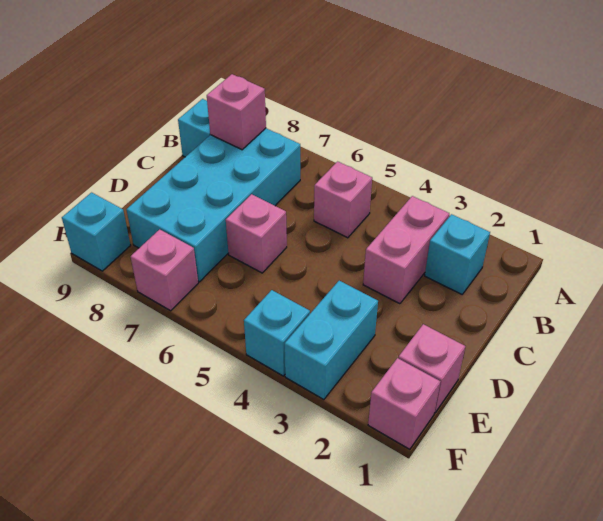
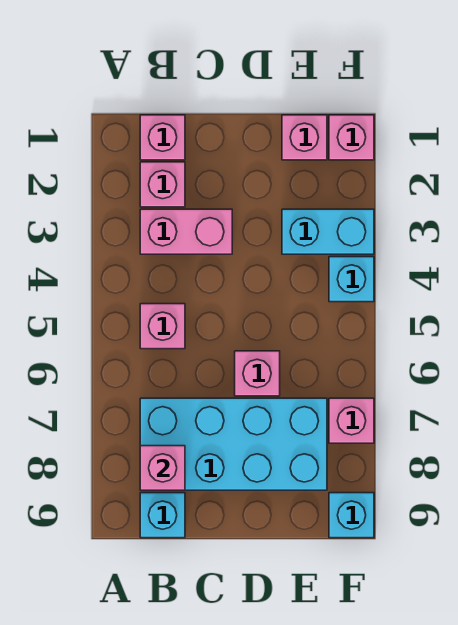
none -> pink 1x1 brick [140,115,185,160]
cyan 1x1 brick [425,214,490,294] -> pink 1x1 brick [140,162,185,207]

